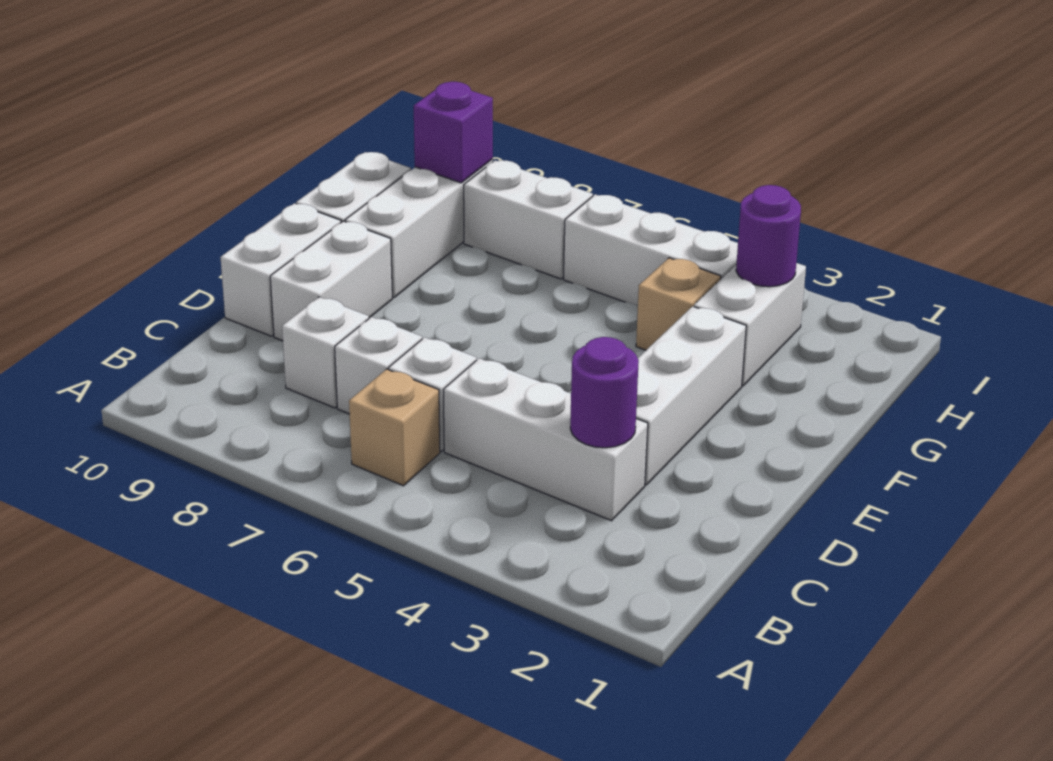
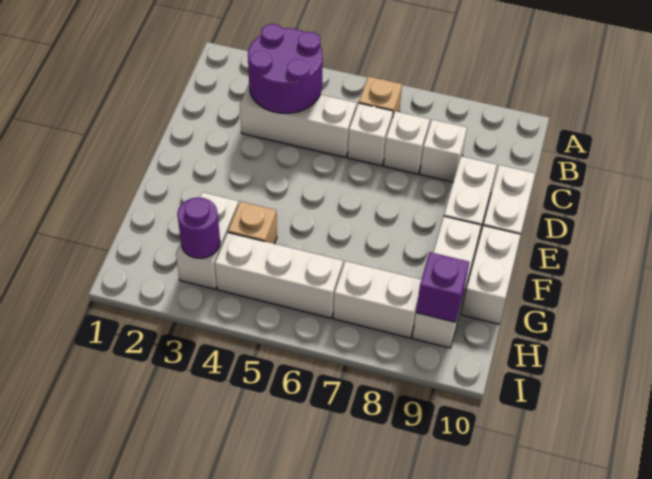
purple 1x1 round brick [570,337,639,448] -> purple 2x2 round brick [248,24,323,113]
white 1x3 brick [636,306,746,485] -> none

